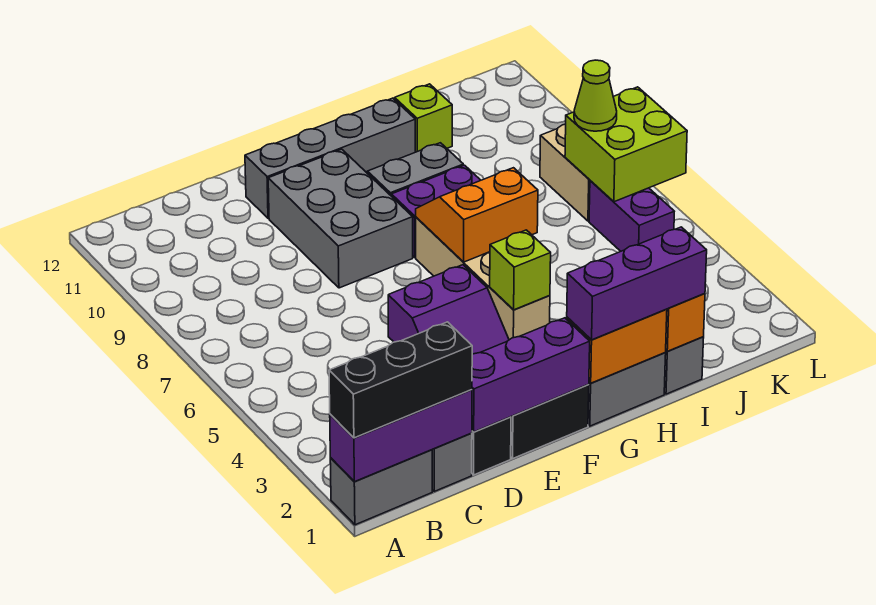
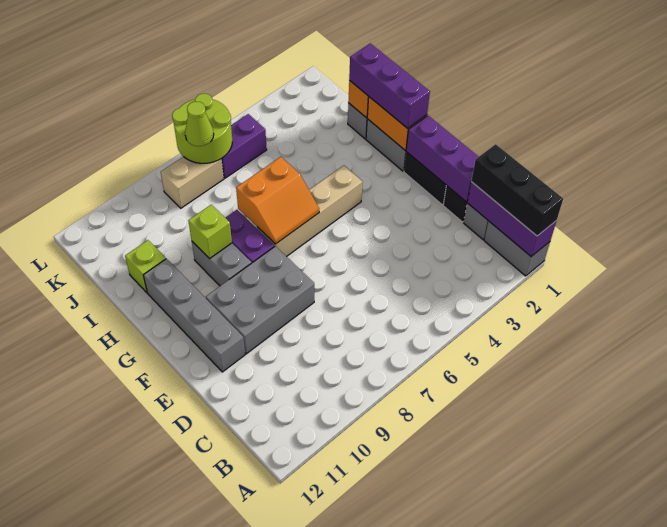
purple 2x2 slope [388,265,509,354] -> none
lime 1x1 brick [490,230,551,310] -> lime 1x1 brick moved to [188,205,232,259]
orange 2x2 slope [416,168,538,262] -> orange 2x2 slope turned to [236,157,319,244]
lime 2x2 brick [565,87,687,202] -> lime 2x2 round brick [172,94,232,163]

